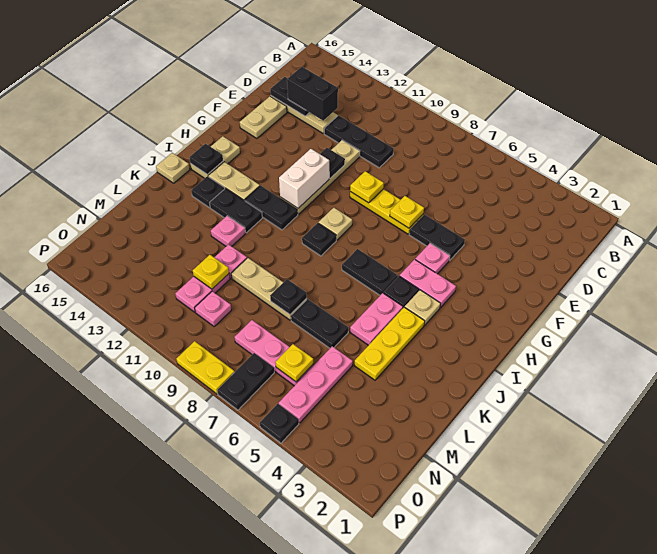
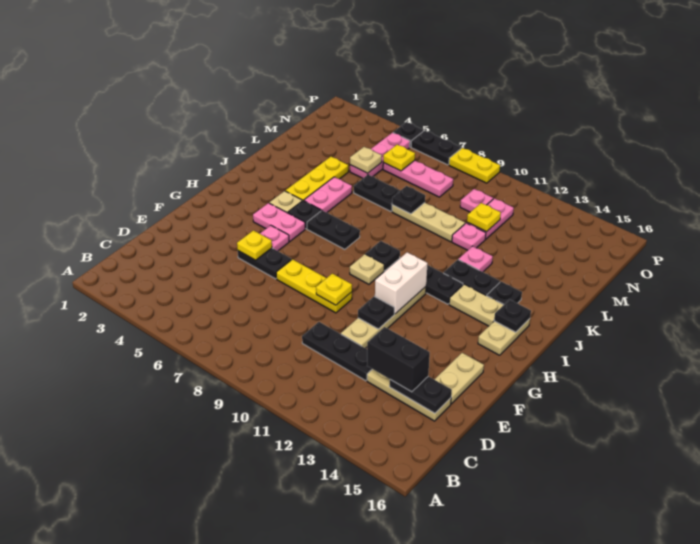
yellow 1x1 plate [390,196,424,228] -> yellow 1x1 plate moved to [237,230,272,260]
tan 1x1 plate [156,153,190,183] -> tan 1x1 plate moved to [350,147,382,173]
black 1x2 plate [217,353,274,410] -> black 1x2 plate turned to [411,130,461,165]

